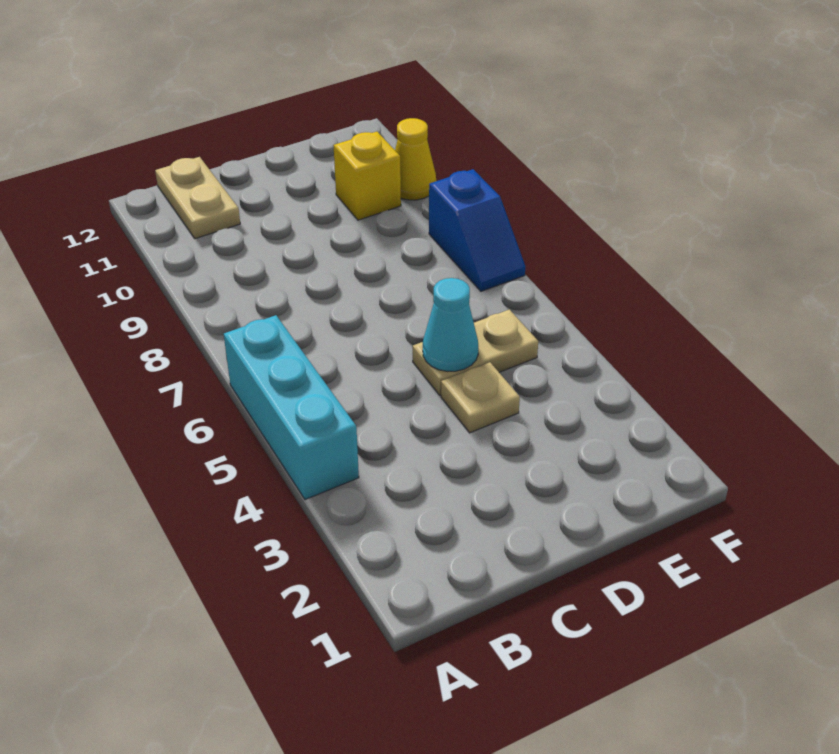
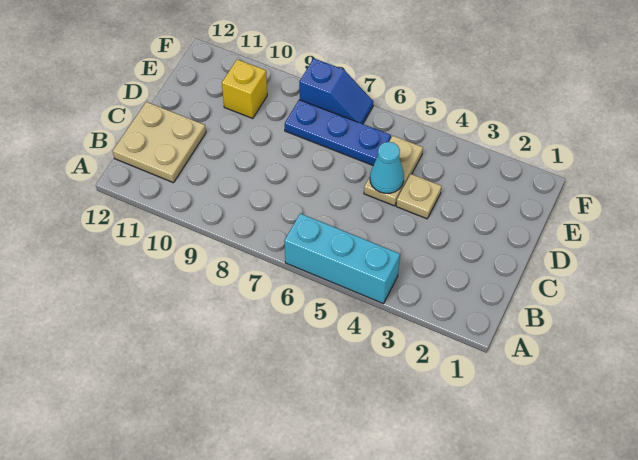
tan 1x2 plate [155,157,240,239] -> tan 2x2 plate [113,102,206,183]
none -> blue 1x3 plate [285,100,391,165]
yellow 1x1 cone [395,118,436,200] -> none

